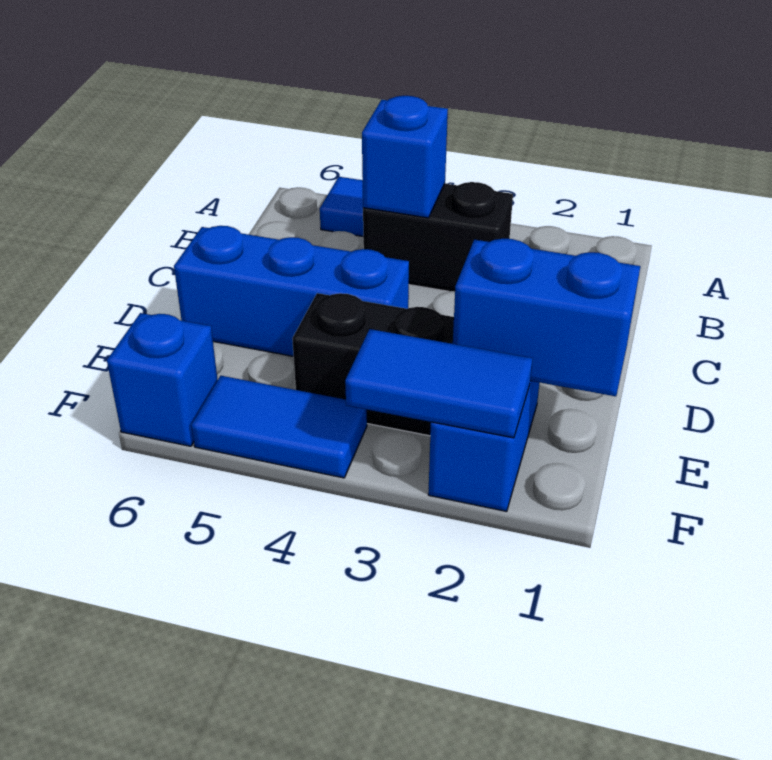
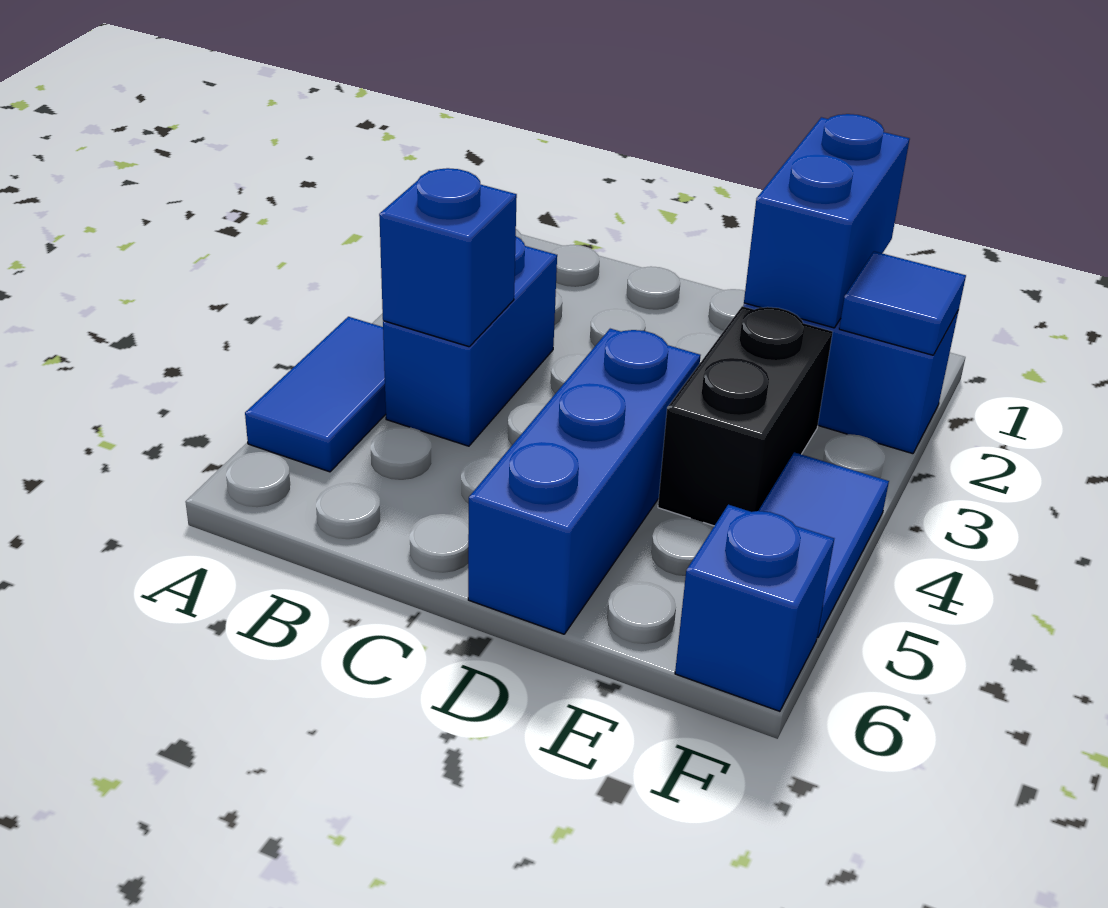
black 1x2 brick [363,182,513,291] -> blue 1x2 brick [383,237,557,446]
blue 1x2 tile [345,329,533,438] -> blue 1x1 tile [839,251,966,355]

